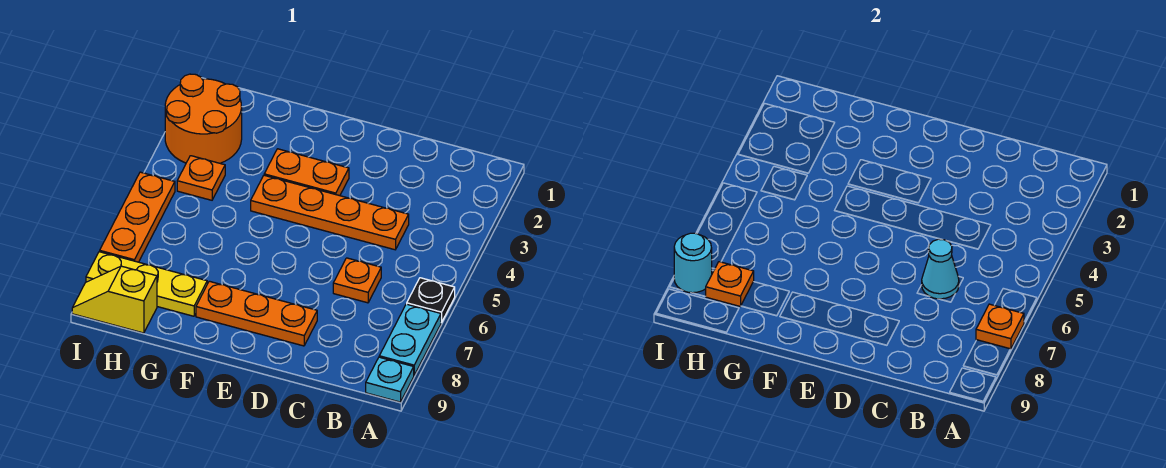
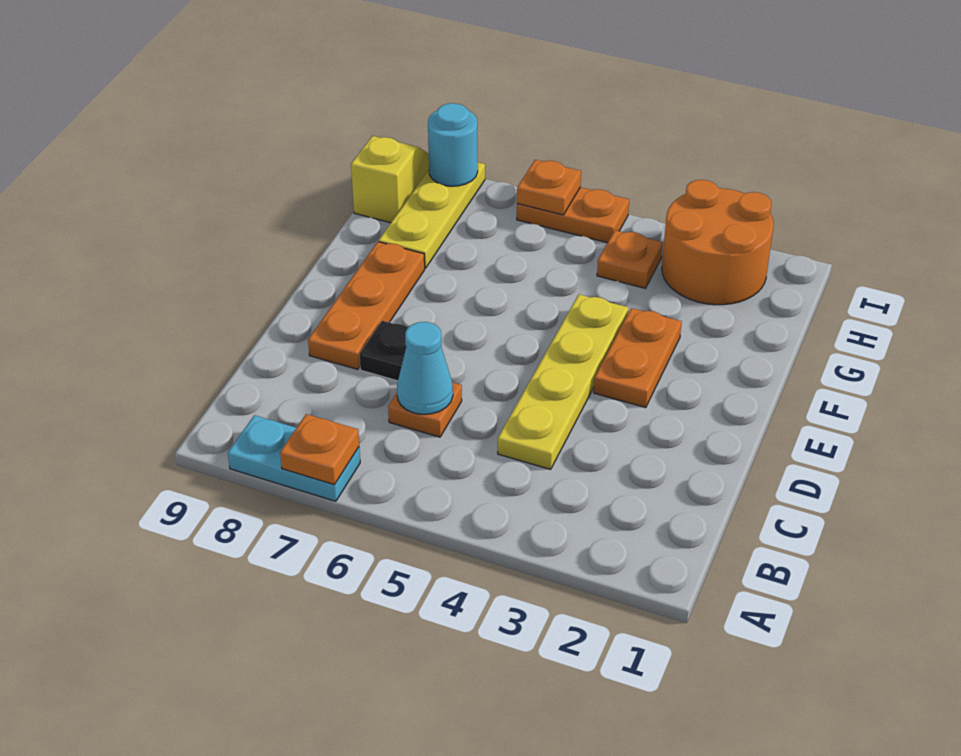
black 1x1 plate [407,278,455,323] -> black 1x1 plate moved to [360,321,408,381]
cyan 1x1 plate [366,357,414,402] -> none
orange 1x4 plate [251,175,409,250] -> yellow 1x4 plate [498,294,628,469]
orange 1x1 plate [705,262,754,307] -> orange 1x1 plate moved to [517,160,581,215]
orange 1x3 plate [100,172,175,262] -> orange 1x2 plate [517,187,629,243]

